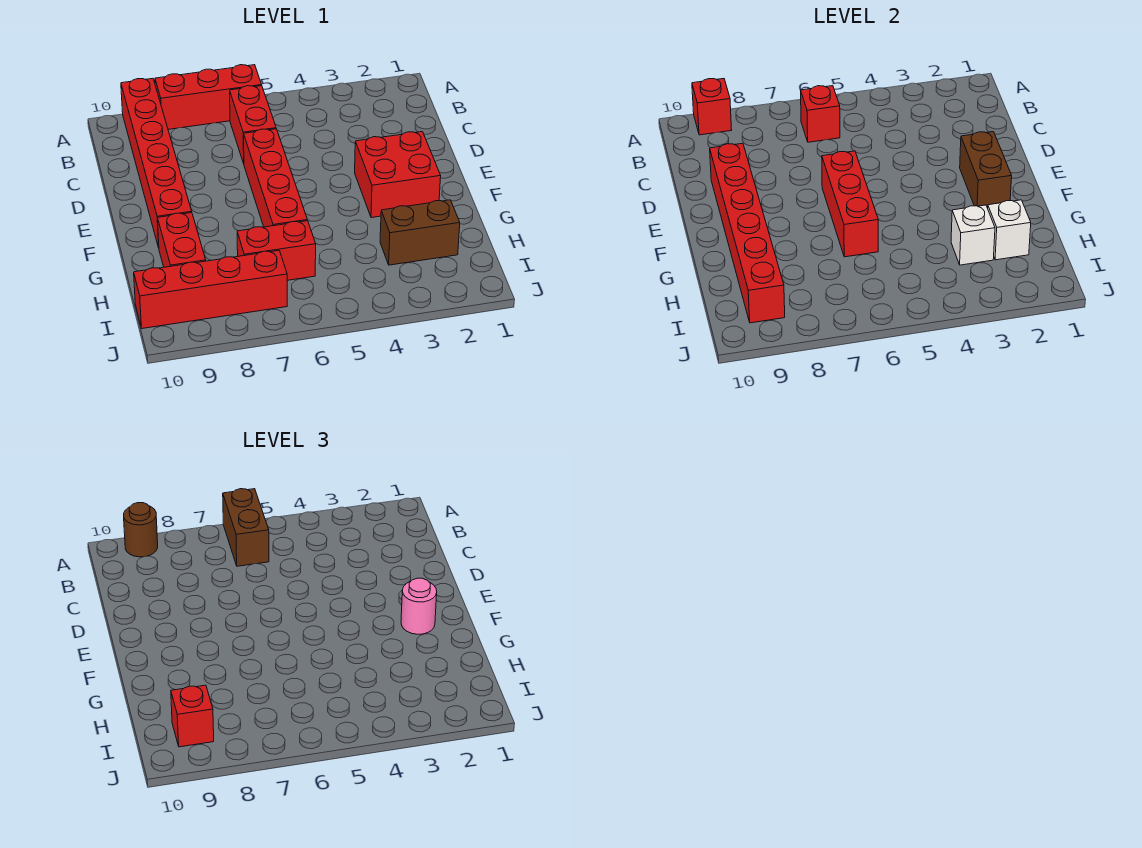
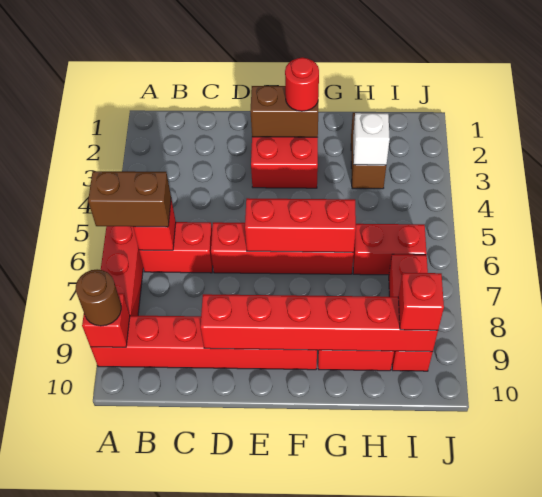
pink 1x1 round brick [401,578,437,634] -> red 1x1 round brick [285,57,319,111]
white 1x1 brick [988,200,1031,260] -> none
red 1x2 brick [237,221,316,280] -> red 1x2 brick turned to [353,224,426,275]
red 1x4 brick [134,251,287,328] -> red 1x3 brick [389,254,433,371]

